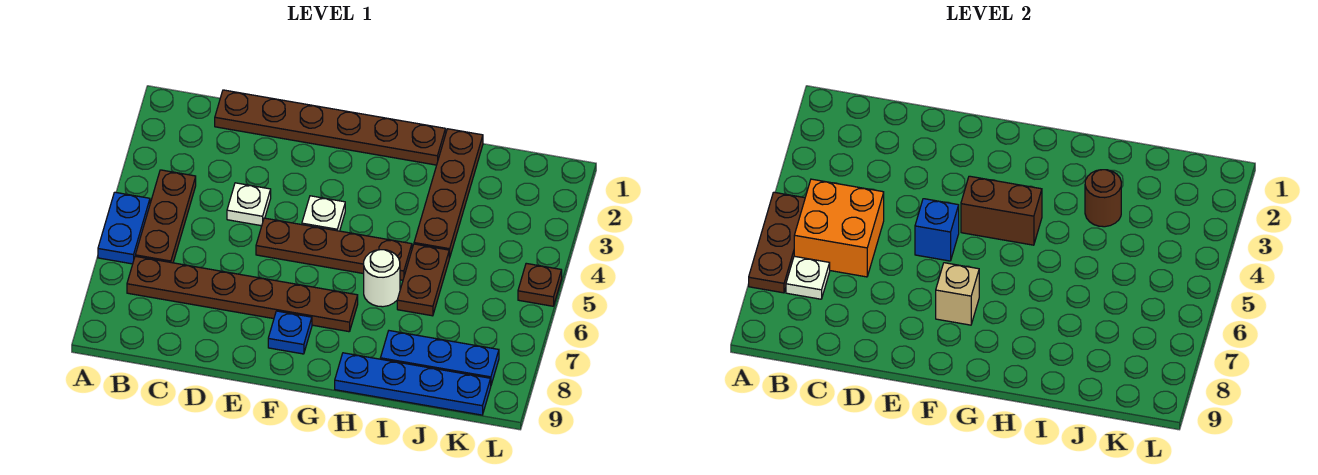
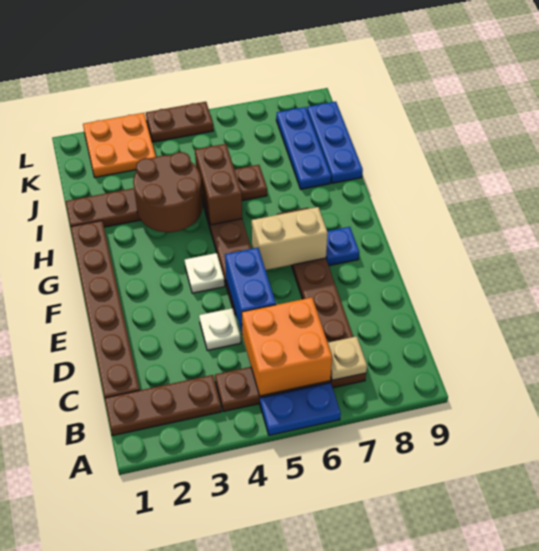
brown 1x3 plate [749,192,805,293] -> brown 1x3 plate moved to [105,375,221,436]
white 1x1 plate [786,256,830,299] -> tan 1x1 plate [328,336,367,380]
blue 1x1 brick [915,199,959,261] -> blue 1x2 brick [225,248,276,333]
brown 1x2 brick [961,176,1042,245] -> brown 1x2 brick moved to [195,144,242,225]
tan 1x1 brick [936,263,979,325] -> tan 1x2 brick [252,207,328,270]
white 1x1 round brick [364,250,400,307] -> none
blue 1x4 plate [335,353,491,415] -> blue 1x3 plate [307,102,363,183]
brown 1x1 round brick [1085,170,1121,227] -> brown 2x2 round brick [133,152,203,232]
none -> orange 2x2 plate [83,113,156,177]
brown 1x1 plate [518,263,562,306] -> brown 1x2 plate [146,102,213,142]

